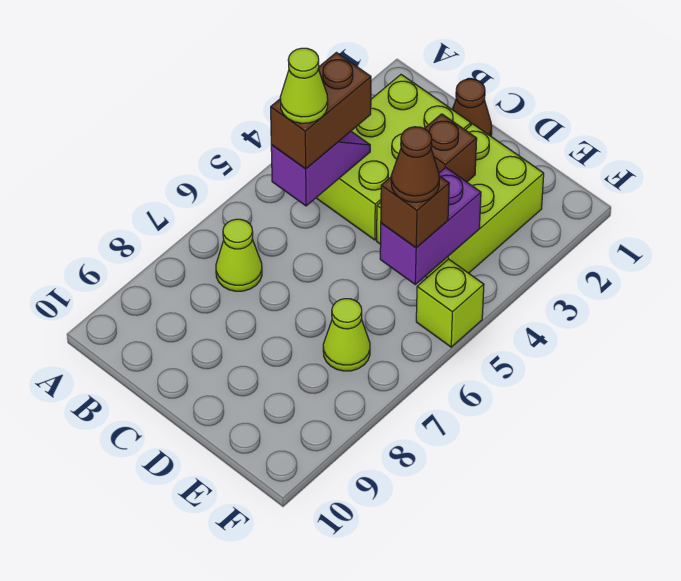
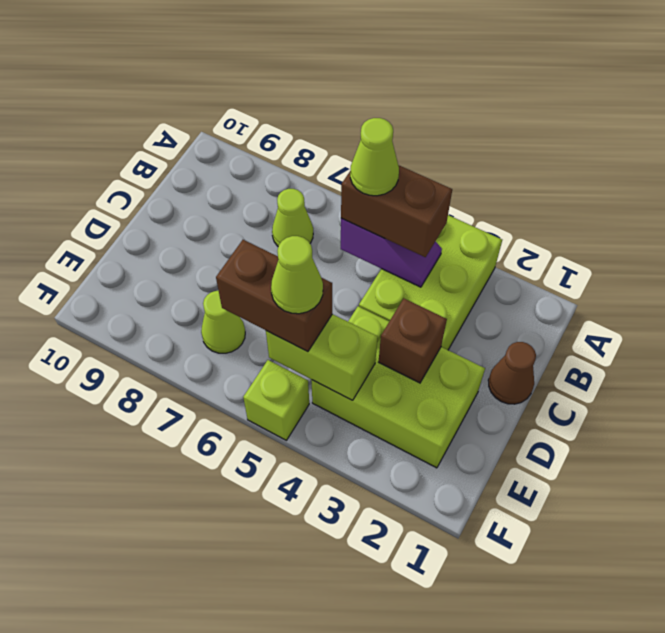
lime 2x3 brick [316,75,471,240] -> lime 2x3 brick turned to [359,215,502,350]
purple 1x2 brick [380,167,481,284] -> lime 1x2 brick [266,314,377,400]
brown 1x1 brick [381,176,449,248] -> brown 1x2 brick [216,240,332,352]
brown 1x1 cone [391,127,439,202] -> lime 1x1 cone [271,236,323,314]

